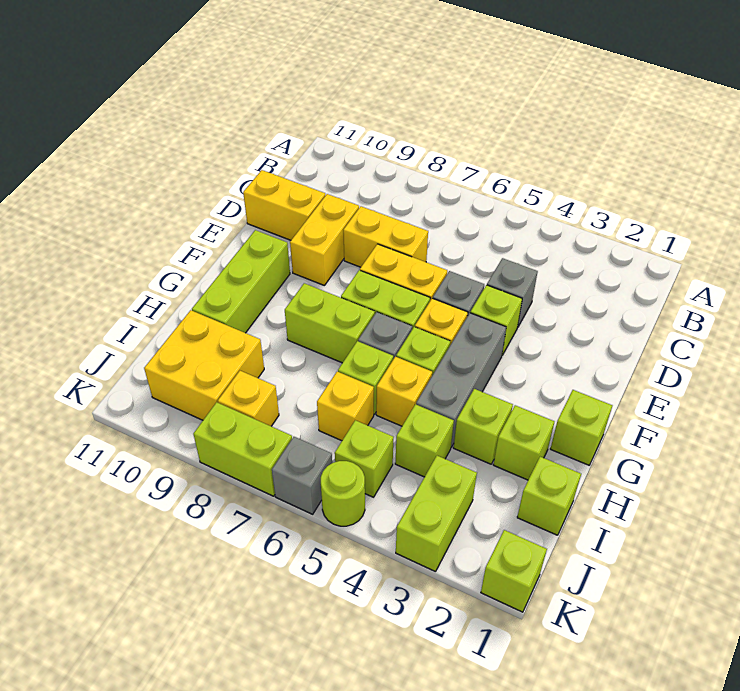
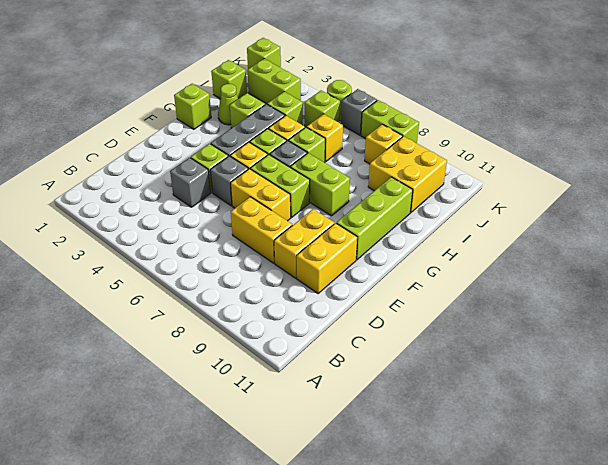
yellow 1x2 brick [243,170,326,240] -> yellow 1x2 brick turned to [297,223,357,293]
lime 1x1 brick [493,405,554,480] -> lime 1x1 cone [218,84,238,125]
lime 1x2 brick [396,456,477,572] -> lime 1x2 brick turned to [248,59,301,104]

